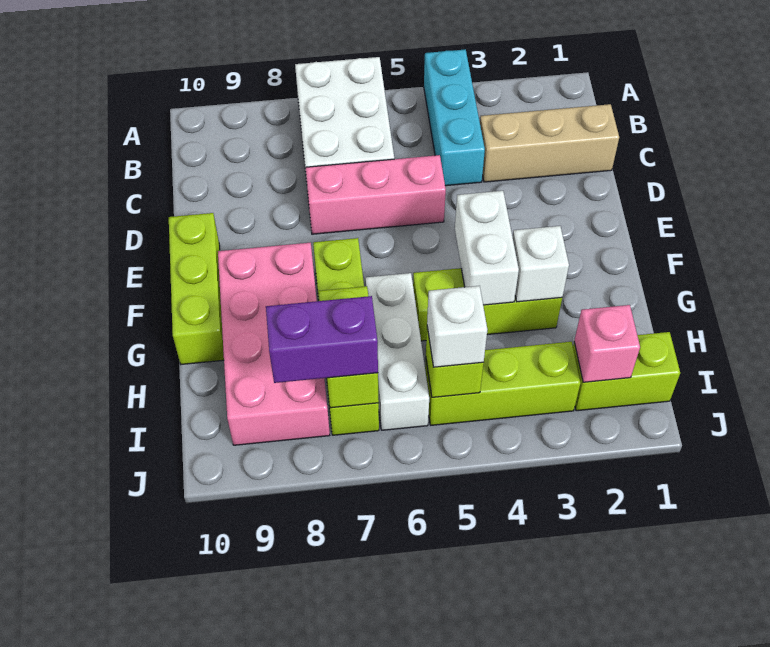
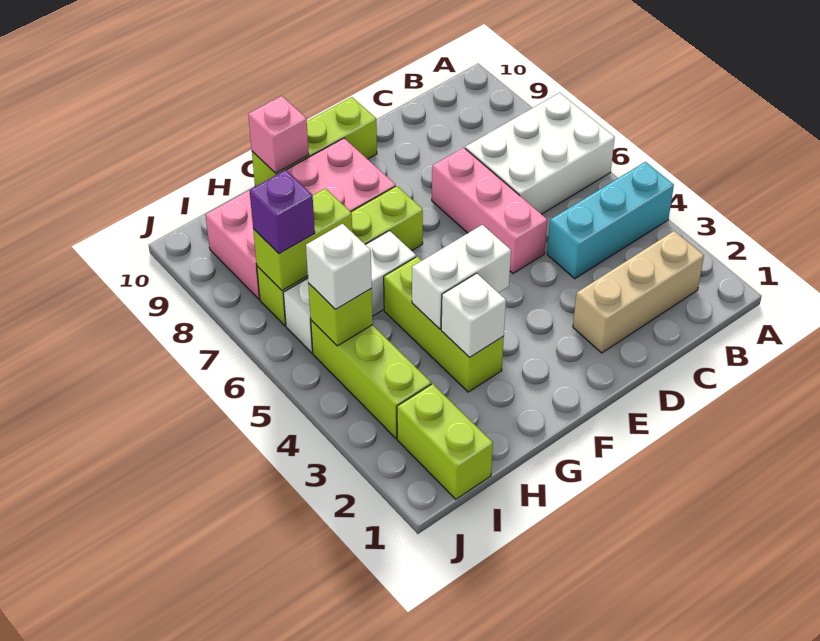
tan 1x3 brick [480,104,619,182] -> tan 1x3 brick turned to [573,231,704,353]
pink 1x1 brick [574,305,640,382] -> pink 1x1 brick moved to [248,96,309,173]
purple 1x2 brick [266,296,378,383] -> purple 1x1 brick [249,170,315,254]

